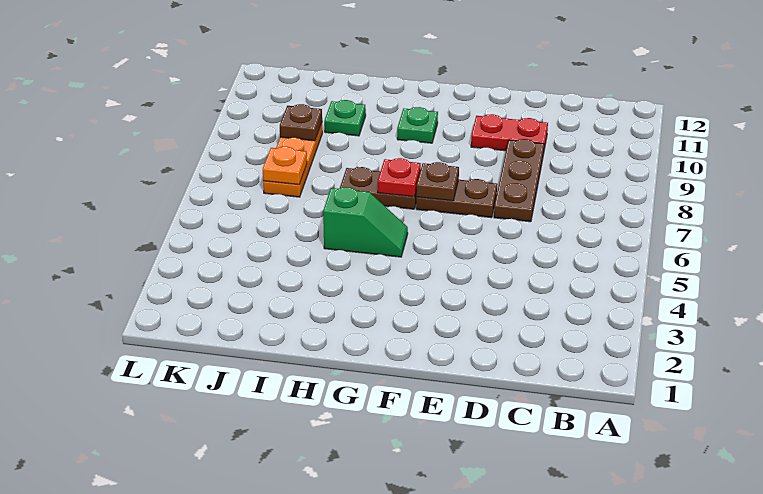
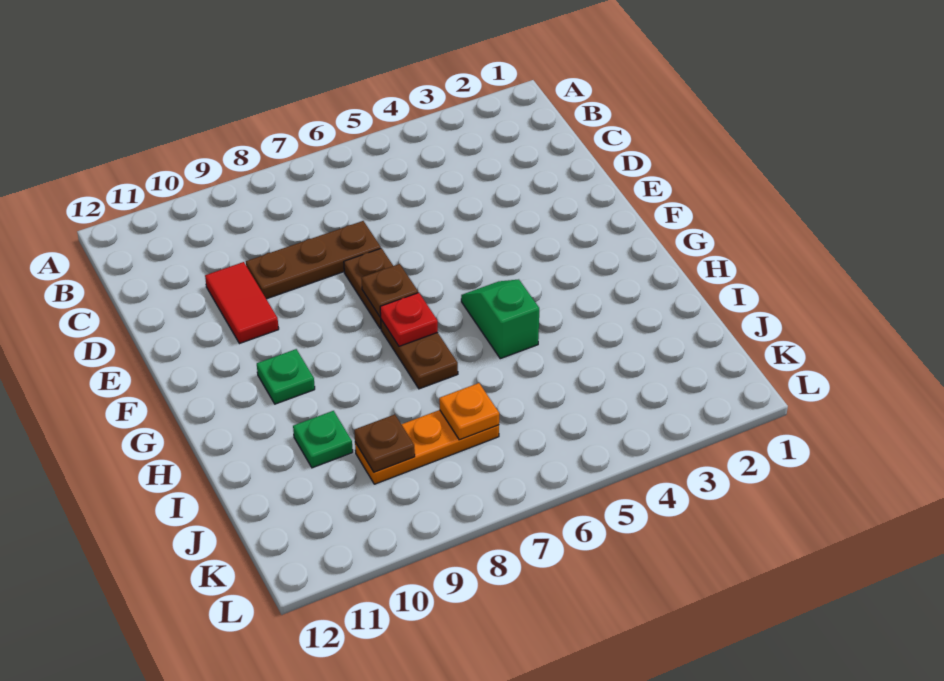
red 1x2 plate [471,114,548,151] -> red 1x2 tile [205,262,279,344]

